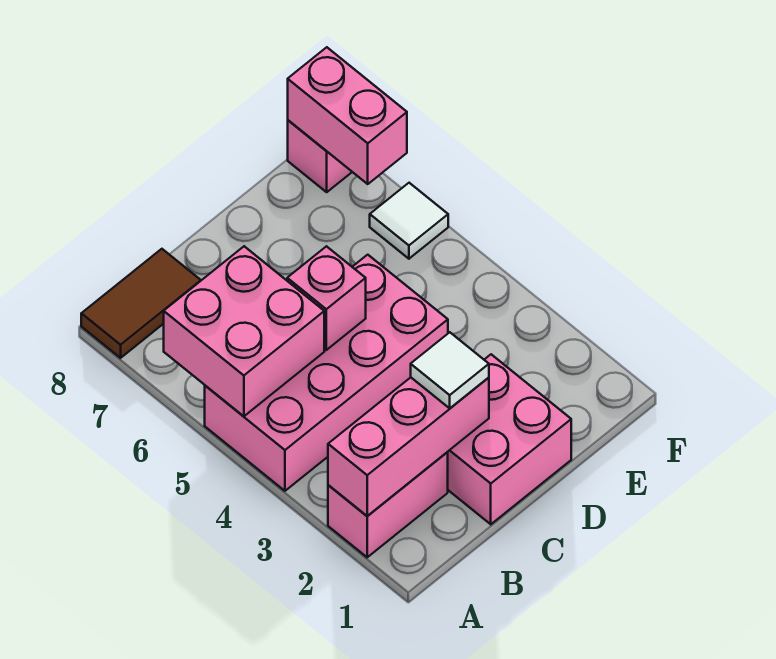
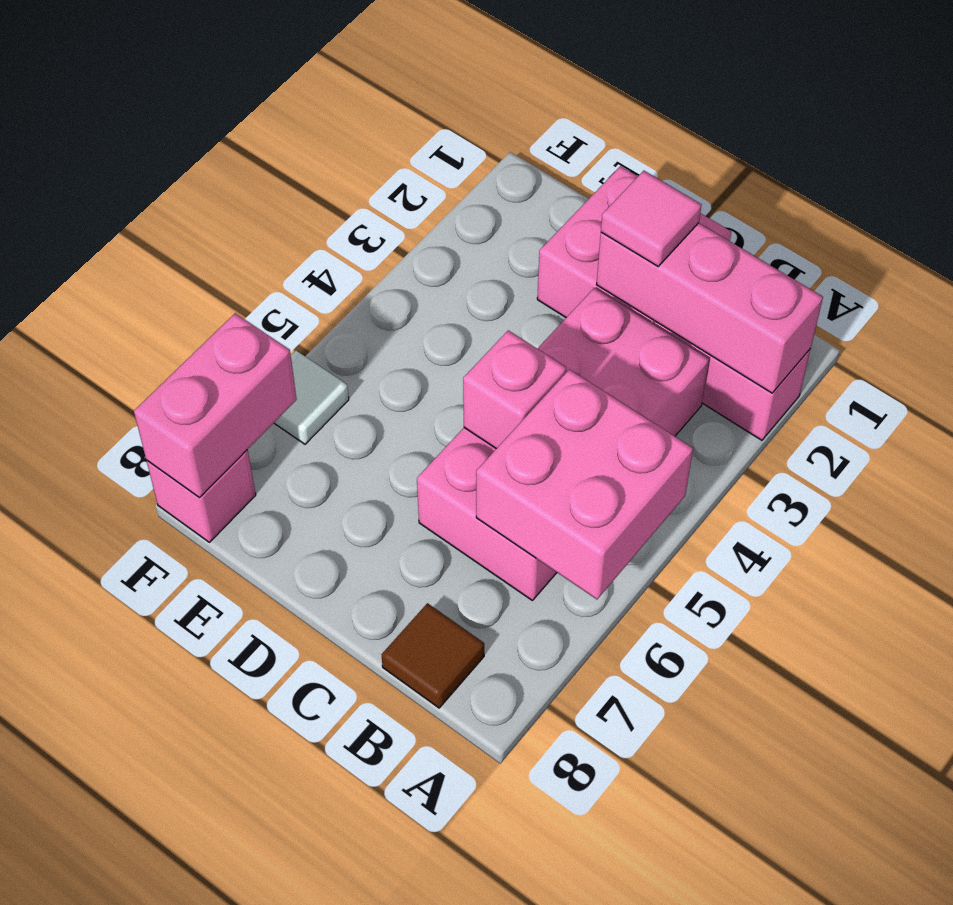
pink 2x4 brick [205,255,448,491] -> pink 2x4 brick turned to [417,288,709,601]
brown 1x2 tile [81,249,201,358] -> brown 1x1 tile [382,603,484,708]
white 1x1 tile [411,332,489,408] -> pink 1x1 tile [601,171,702,266]

